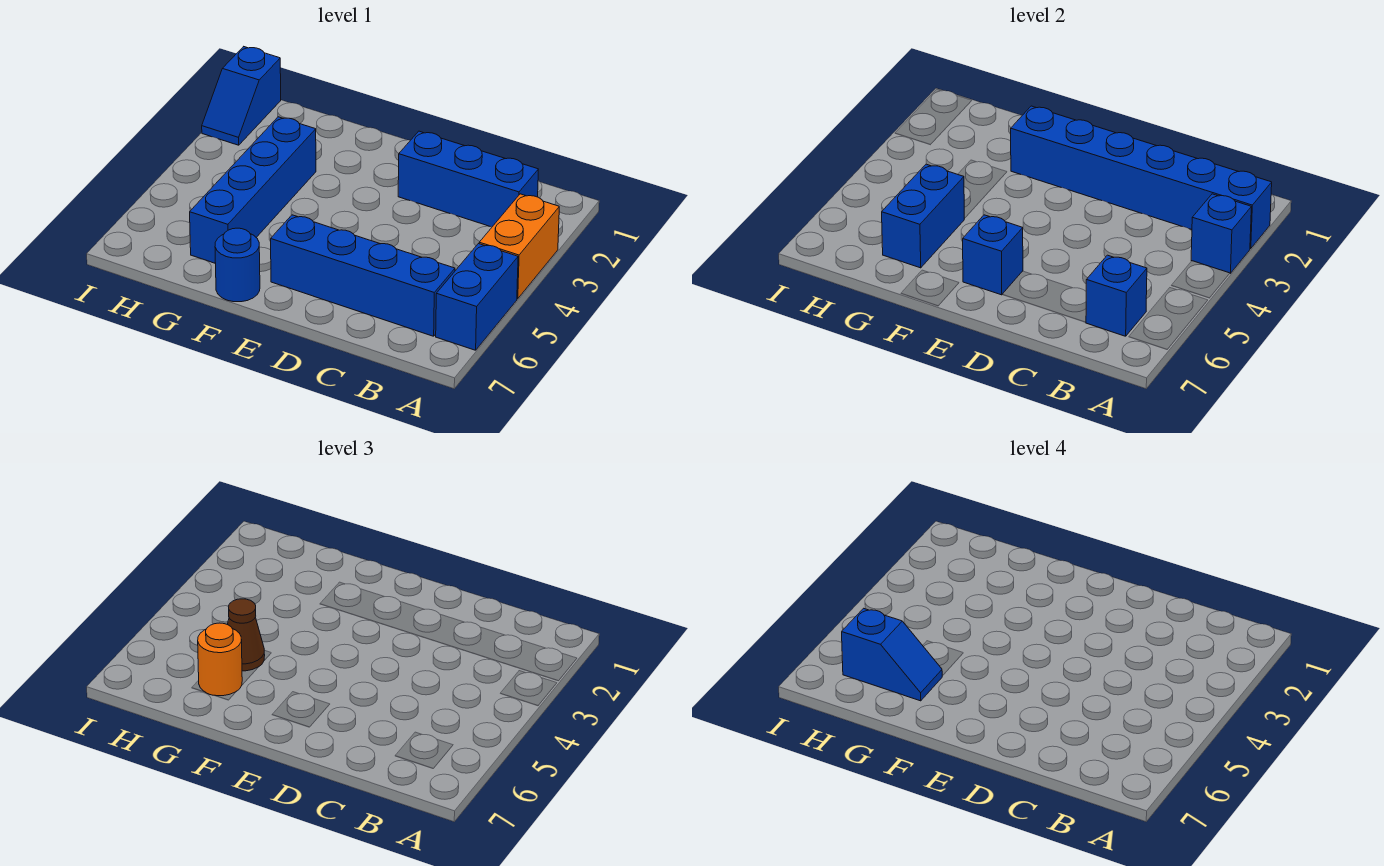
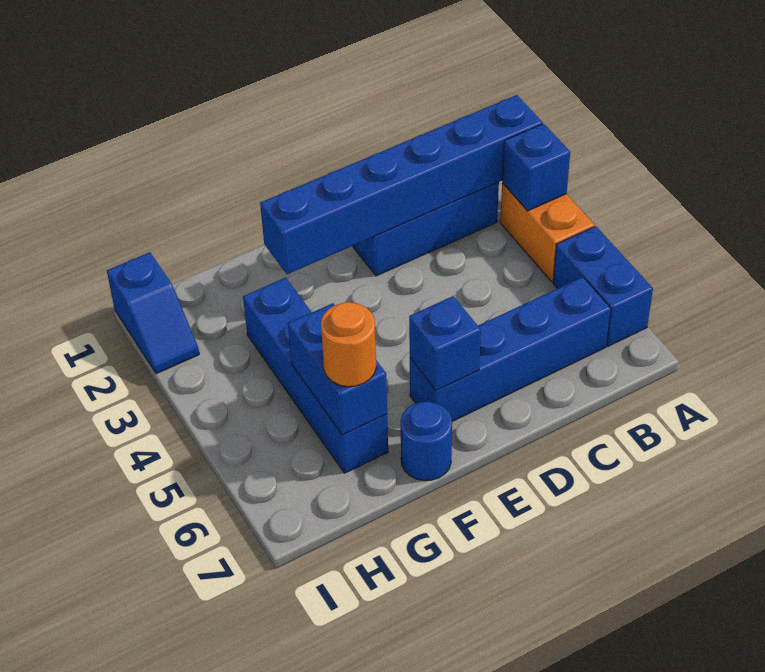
blue 1x1 brick [1086,255,1147,336] -> none
brown 1x1 cone [227,599,265,671] -> none
blue 1x2 slope [842,608,942,701] -> none

